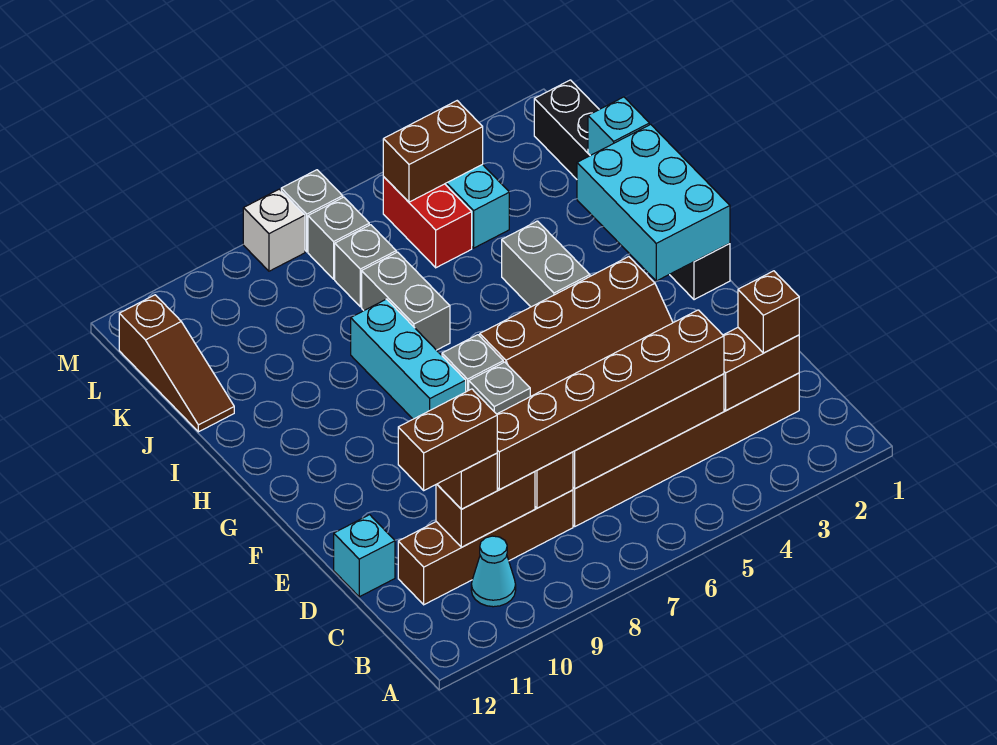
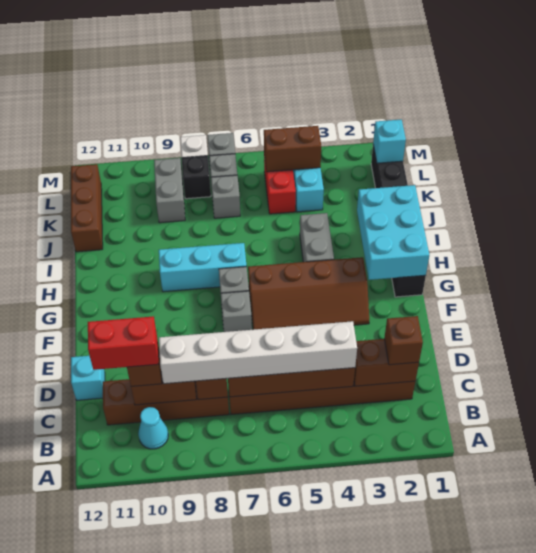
brown 1x6 brick [497,310,724,490] -> white 1x6 brick [159,321,357,384]
brown 1x2 brick [398,389,497,490] -> red 1x2 brick [88,316,158,370]
cyan 1x3 brick [351,299,466,419] -> cyan 1x3 brick turned to [159,243,247,292]
grey 1x2 brick [362,252,450,350] -> grey 1x2 brick moved to [154,158,185,223]
cyan 1x1 brick [588,97,649,156] -> cyan 1x1 brick moved to [373,120,406,163]
brown 1x3 slope [119,295,234,432] -> brown 1x3 brick [71,164,103,252]
none -> black 1x1 brick [182,156,211,199]

